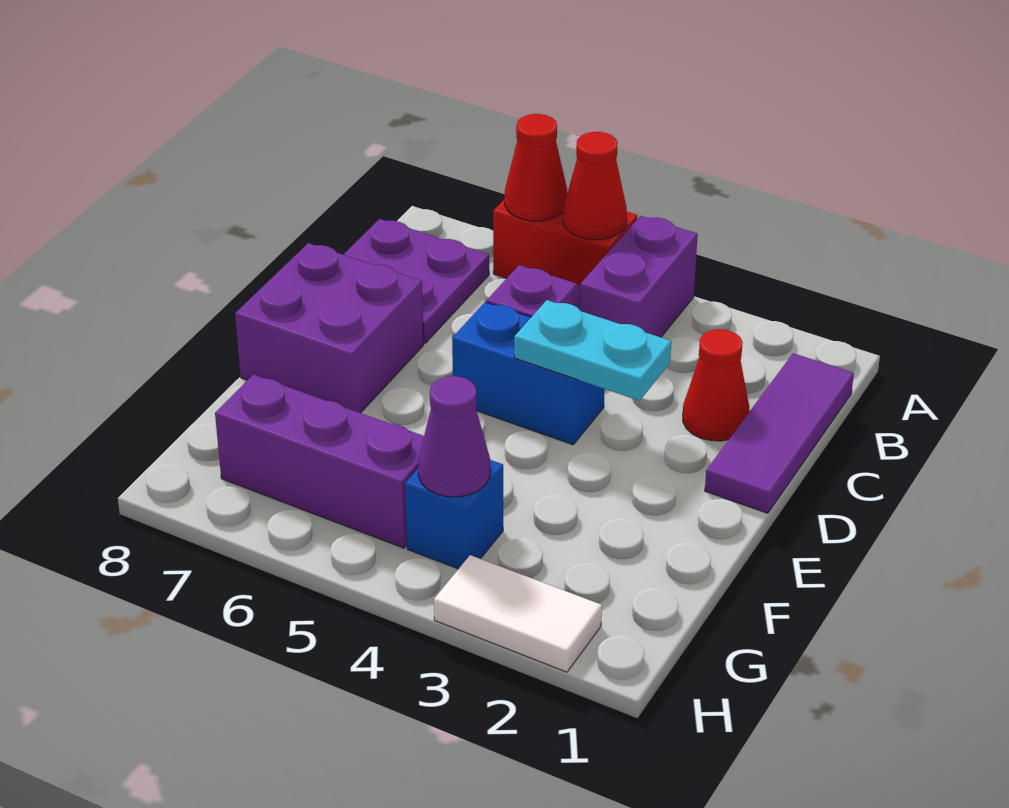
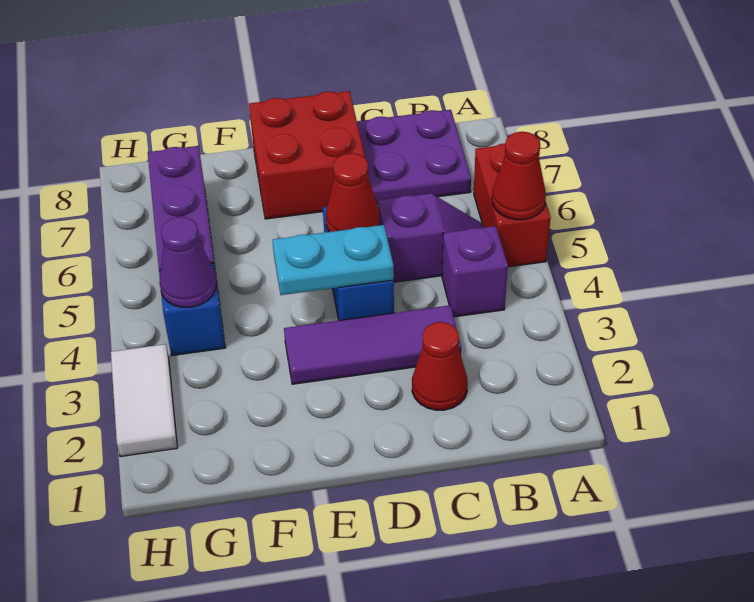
purple 1x2 brick [580,216,698,337] -> purple 1x1 brick [442,226,508,317]
red 1x1 cone [505,114,567,221] -> red 1x1 cone moved to [326,153,380,232]
purple 1x3 tile [705,353,854,513] -> purple 1x3 tile moved to [284,305,461,384]
cyan 1x2 plate [514,300,671,401] -> cyan 1x2 plate turned to [272,225,394,295]
purple 2x2 brick [235,243,424,413] -> red 2x2 brick [249,91,365,219]

